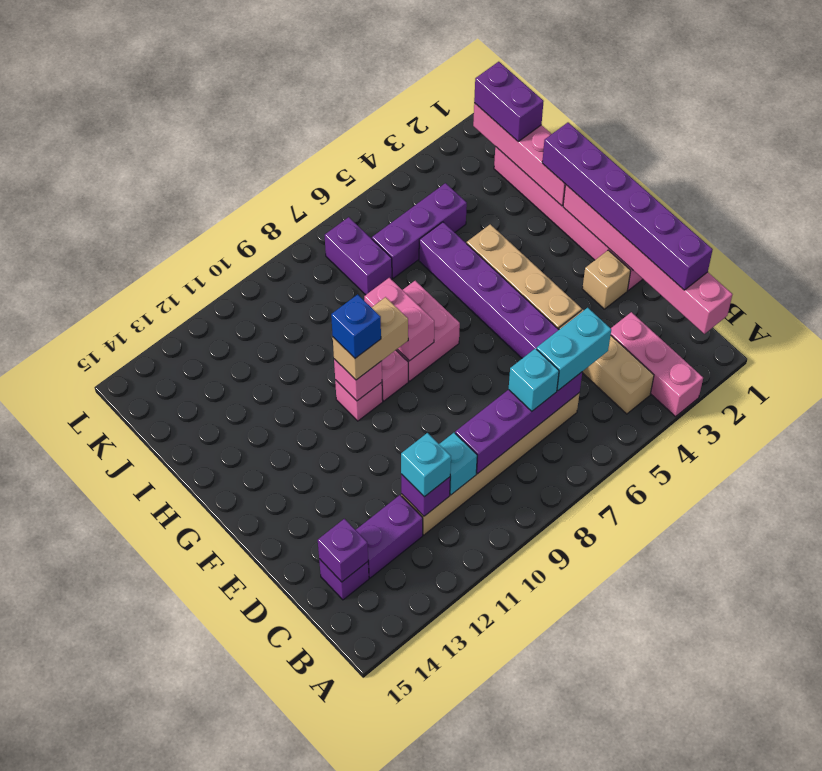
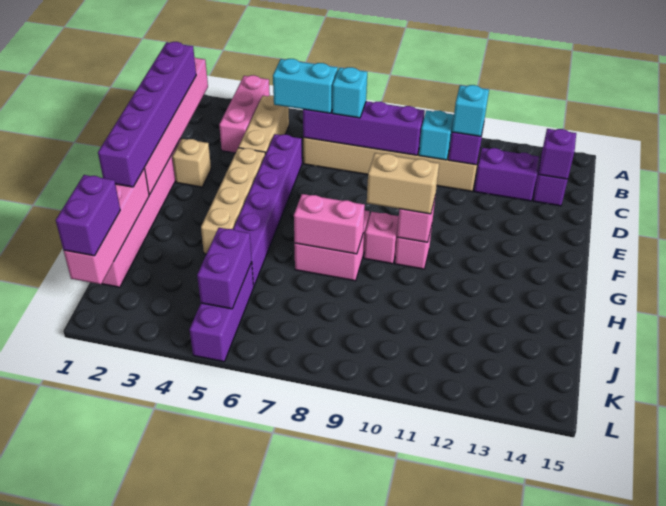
pink 1x2 brick [364,278,434,361] -> pink 1x2 brick turned to [294,194,365,254]
blue 1x1 brick [331,294,381,358] -> none
purple 1x3 brick [372,183,467,278] -> purple 1x3 brick turned to [189,262,254,362]
purple 1x2 brick [325,217,392,295] -> purple 1x2 brick moved to [197,228,252,309]

